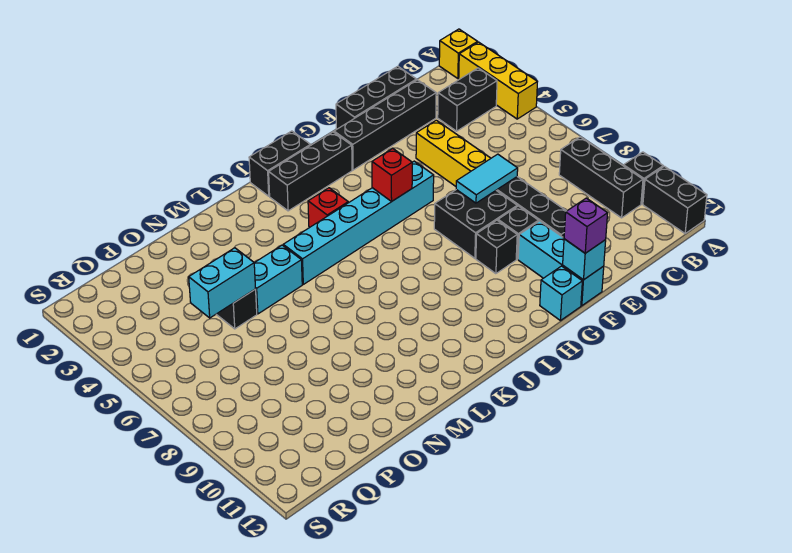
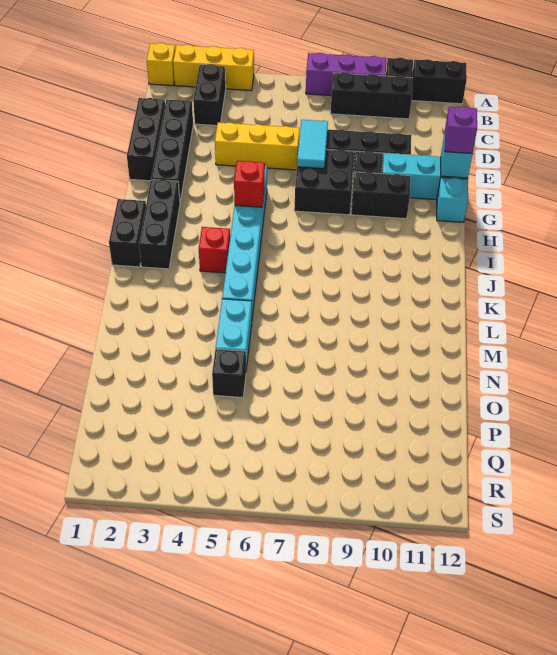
none -> purple 1x3 brick [306,53,386,96]
black 1x1 brick [476,220,517,274] -> black 1x2 brick [351,172,410,219]
cyan 1x2 brick [189,248,256,318] -> none

